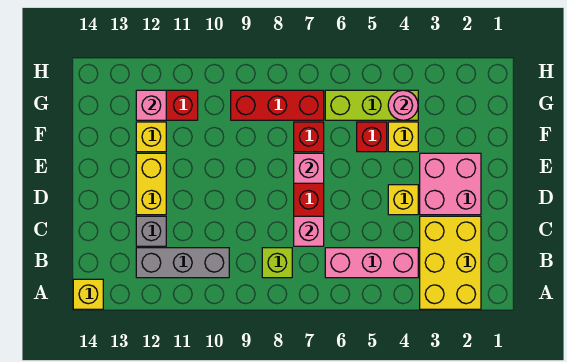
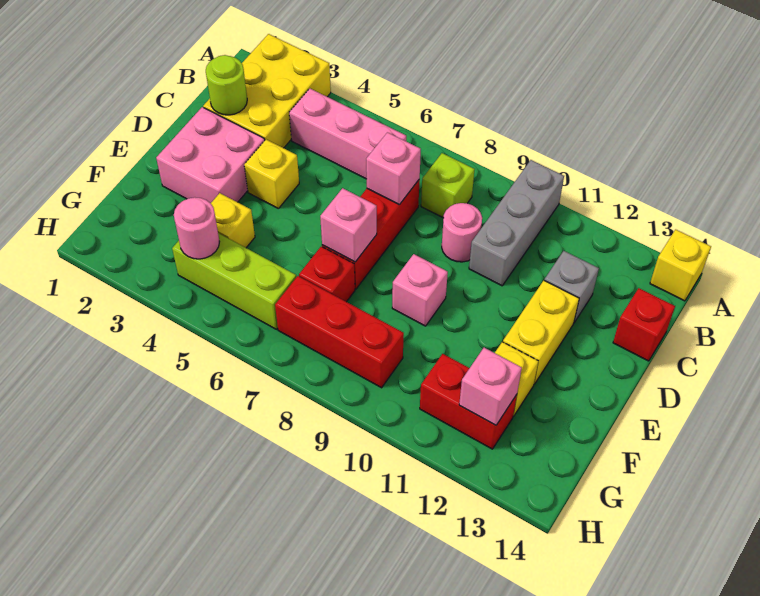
grey 1x3 brick [136,248,229,278] -> grey 1x3 brick turned to [469,160,564,286]
none -> lime 1x1 round brick [206,55,247,115]
none -> pink 1x1 round brick [442,203,482,262]
none -> pink 1x1 brick [392,254,448,326]
red 1x1 brick [357,122,387,152] -> red 1x1 brick moved to [613,288,675,361]

